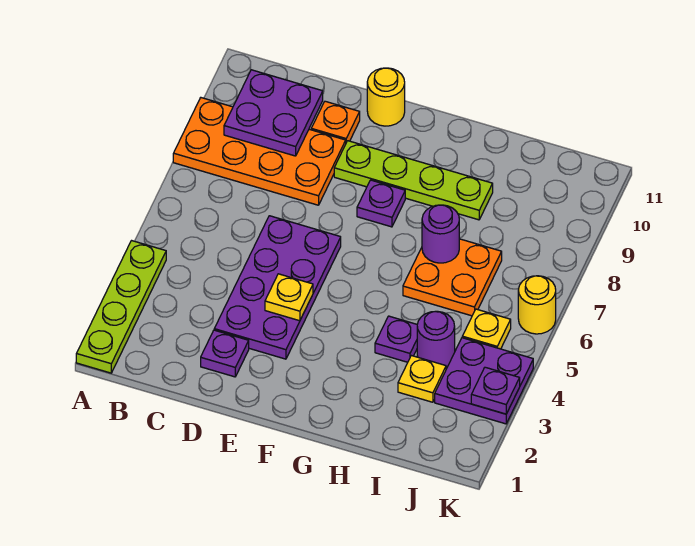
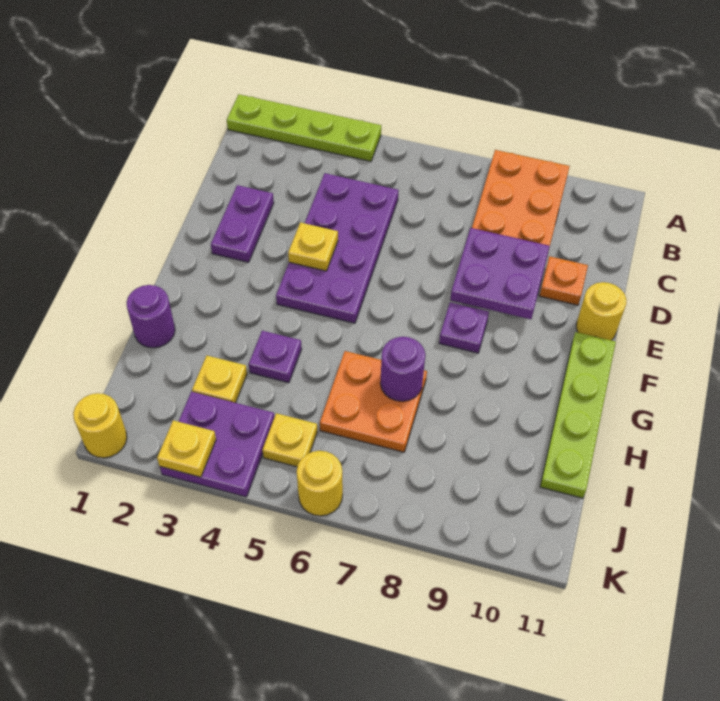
purple 2x2 plate [224,70,323,156] -> purple 2x2 plate moved to [450,228,550,319]
purple 1x1 plate [201,330,249,377] -> purple 1x2 plate [211,185,274,262]
purple 2x4 plate [214,216,341,359] -> purple 2x4 plate turned to [276,173,399,323]
lime 1x4 plate [334,141,493,220] -> lime 1x4 plate moved to [540,332,616,498]
purple 1x1 round brick [417,311,455,367] -> purple 1x1 round brick moved to [126,285,175,348]
none -> yellow 1x1 round brick [73,393,127,458]
purple 1x1 plate [471,367,520,414] -> yellow 1x1 plate [157,420,216,477]

